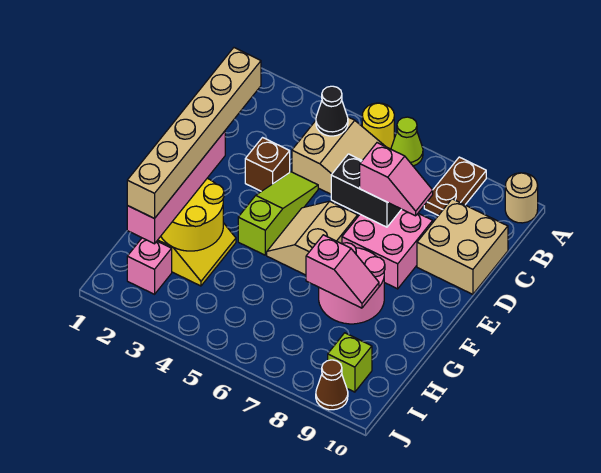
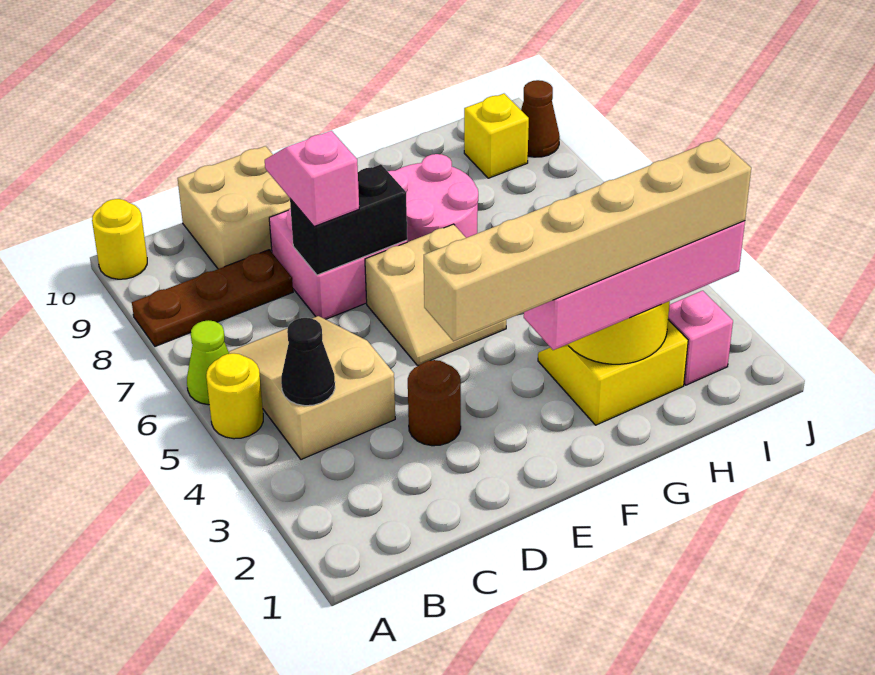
brown 1x2 plate [424,157,486,216] -> brown 1x3 plate [132,250,293,346]
tan 1x1 round brick [505,173,538,223] -> yellow 1x1 round brick [92,199,147,279]
brown 1x1 brick [245,138,290,191] -> brown 1x1 round brick [408,360,461,446]
lime 1x3 slope [238,172,318,255] -> none
black 1x2 brick [331,154,401,227] -> black 1x2 brick turned to [290,165,407,275]
pink 1x2 slope [306,235,379,308] -> none
lime 1x1 brick [328,333,372,392] -> yellow 1x1 brick [464,94,529,178]

